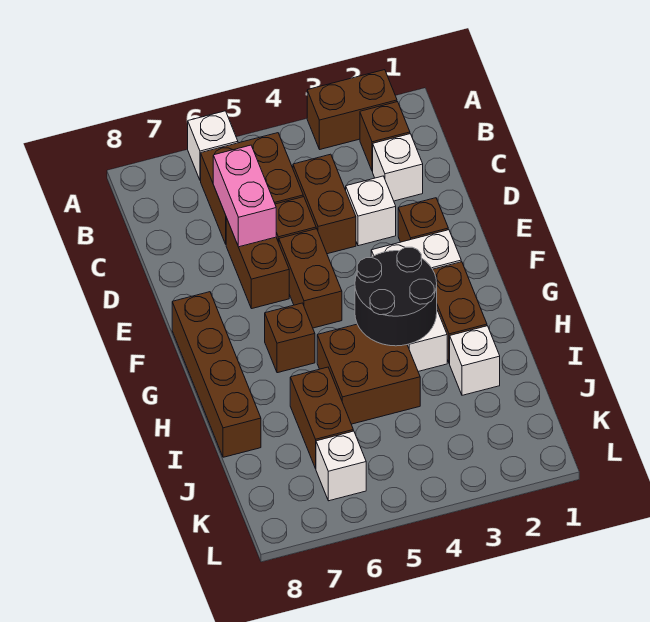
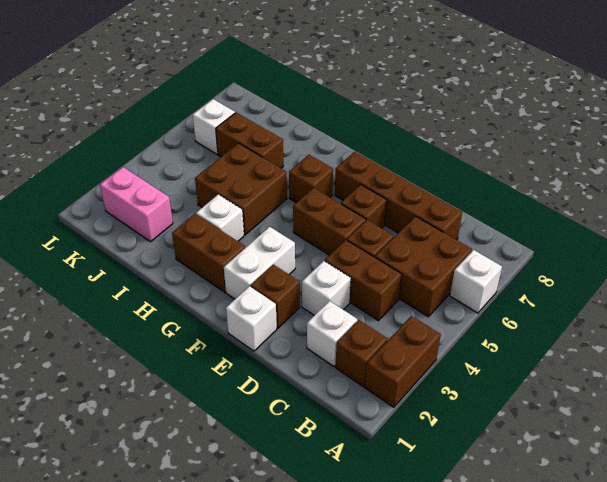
pink 1x2 brick [213,145,276,247] -> pink 1x2 brick moved to [100,167,173,242]
brown 1x2 brick [226,218,289,309] -> brown 1x1 brick [341,185,386,228]
brown 1x4 brick [172,292,261,457] -> brown 1x4 brick moved to [335,152,462,240]
black 2x2 round brick [355,247,437,346] -> none
white 1x1 brick [450,326,500,395] -> white 1x1 brick moved to [226,286,277,351]

